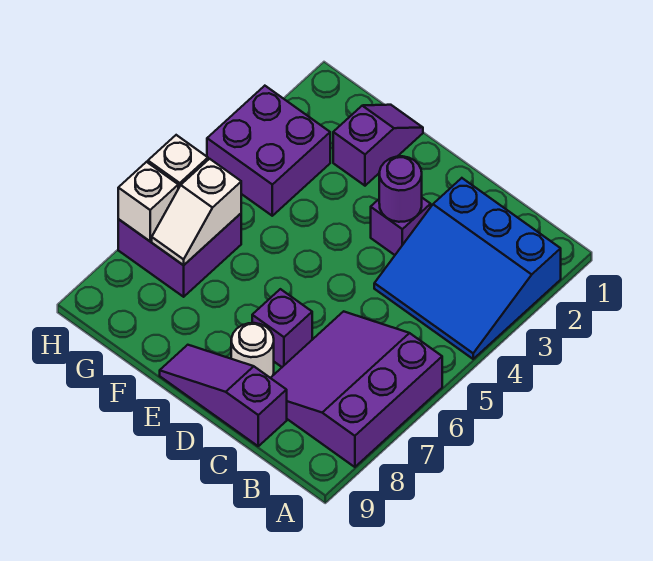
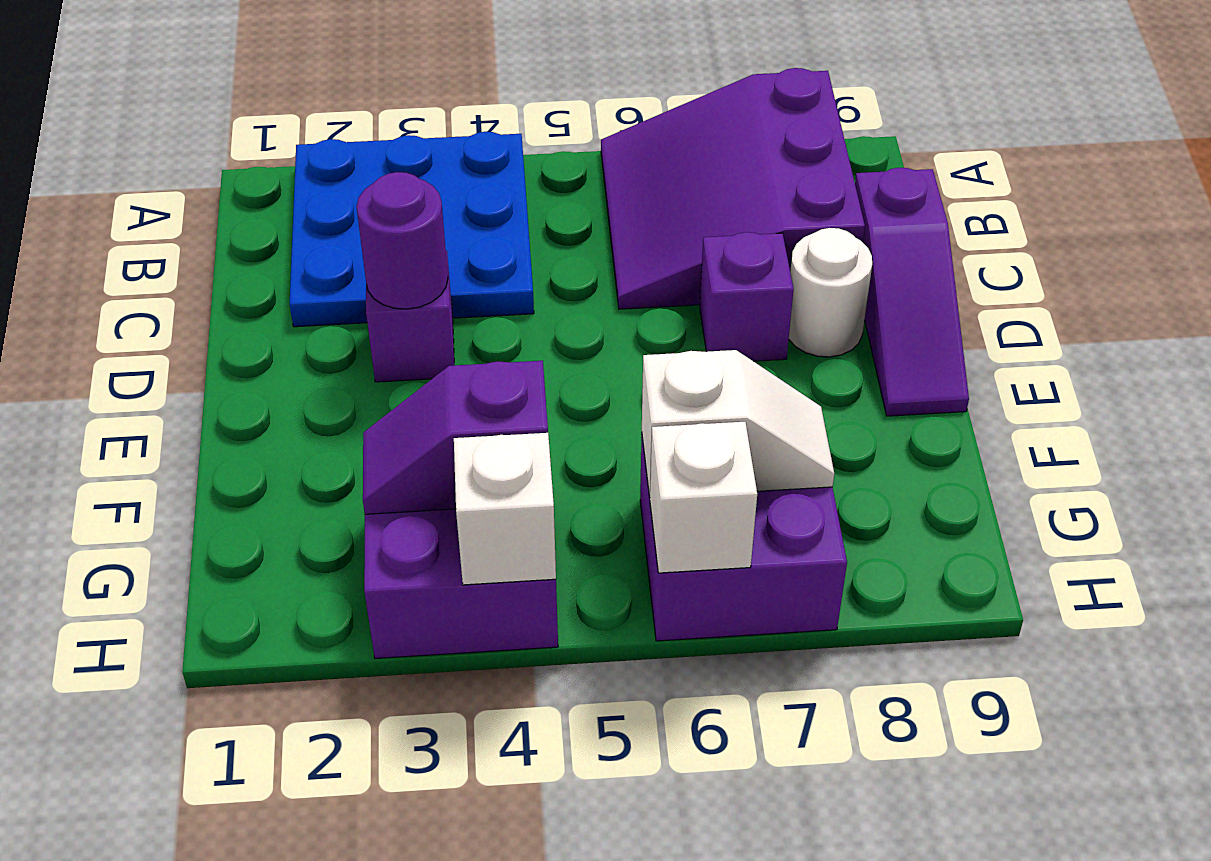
blue 3x3 slope [374,178,561,359] -> blue 3x3 plate [290,132,534,327]
purple 3x3 slope [271,311,442,467] -> purple 3x3 slope turned to [601,68,865,309]
purple 1x2 slope [333,105,423,186] -> purple 1x2 slope moved to [363,361,548,514]
white 1x1 brick [118,162,178,241] -> white 1x1 brick moved to [454,433,556,585]

